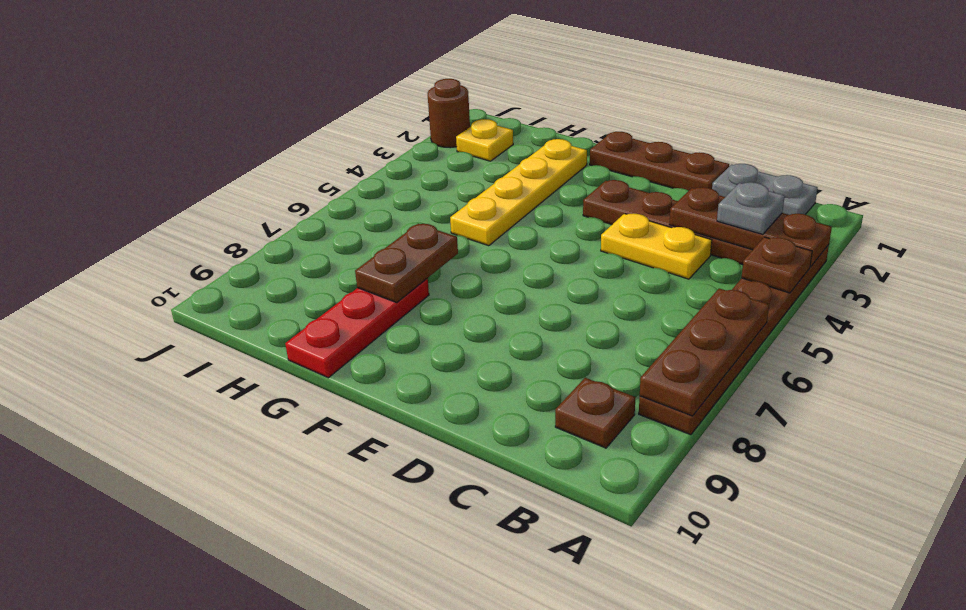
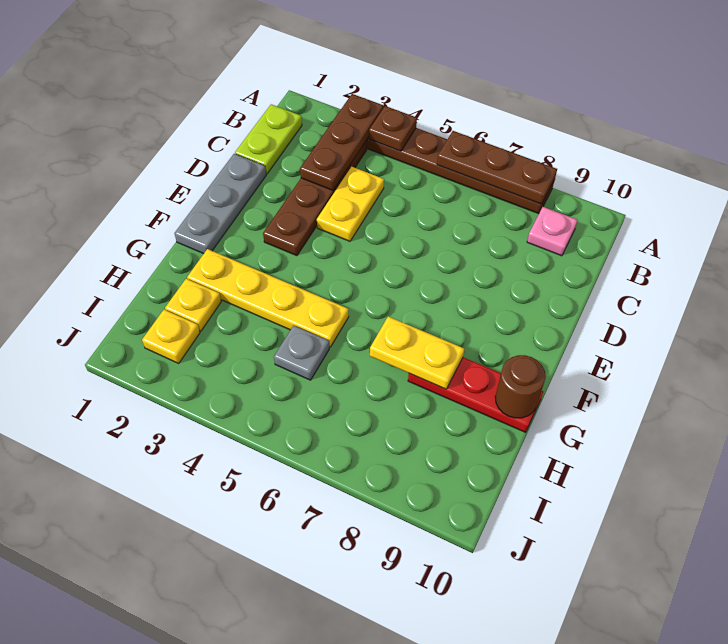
grey 1x2 plate [712,164,818,215] -> lime 1x2 plate [235,104,302,174]
grey 1x1 plate [717,182,785,234] -> grey 1x1 plate moved to [274,325,329,380]
brown 1x1 plate [555,378,636,448] -> pink 1x1 plate [527,207,578,256]
brown 1x3 plate [590,132,729,191] -> grey 1x3 plate [175,154,266,254]
brown 1x2 plate [355,224,458,303] -> yellow 1x2 plate [370,317,464,389]
none -> yellow 1x1 plate [165,279,221,331]
brown 1x1 round brick [427,79,470,148] -> brown 1x1 round brick moved to [495,355,545,418]

